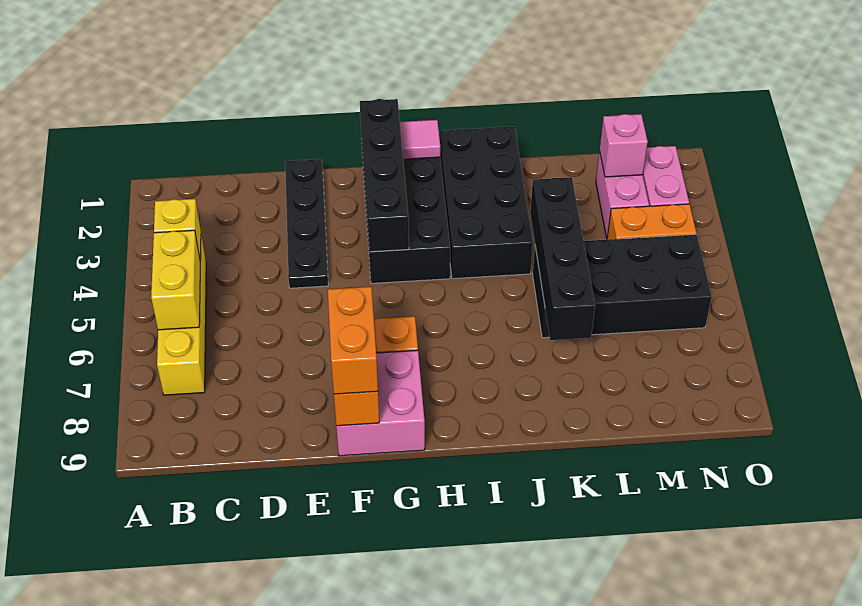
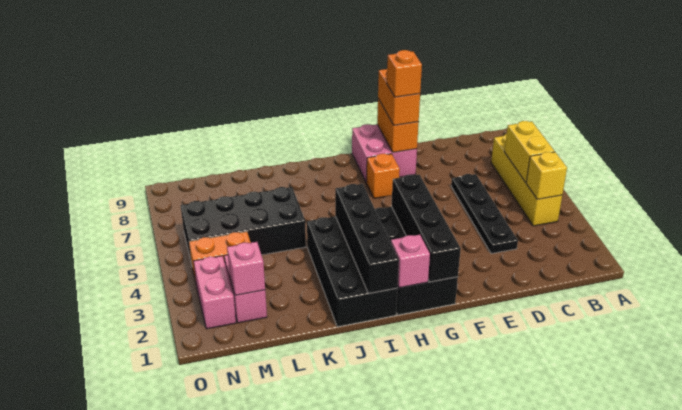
black 1x4 plate [285,159,328,288] -> black 1x4 plate moved to [451,174,518,254]
none -> orange 1x1 brick [387,50,422,97]
pink 1x1 tile [400,120,440,159] -> pink 1x1 brick [391,235,430,288]
black 1x4 brick [530,177,595,340] -> black 1x4 brick moved to [335,184,399,293]

